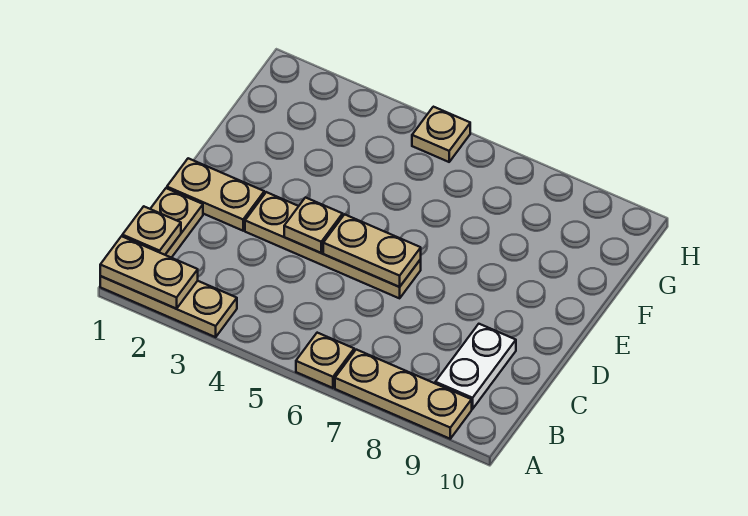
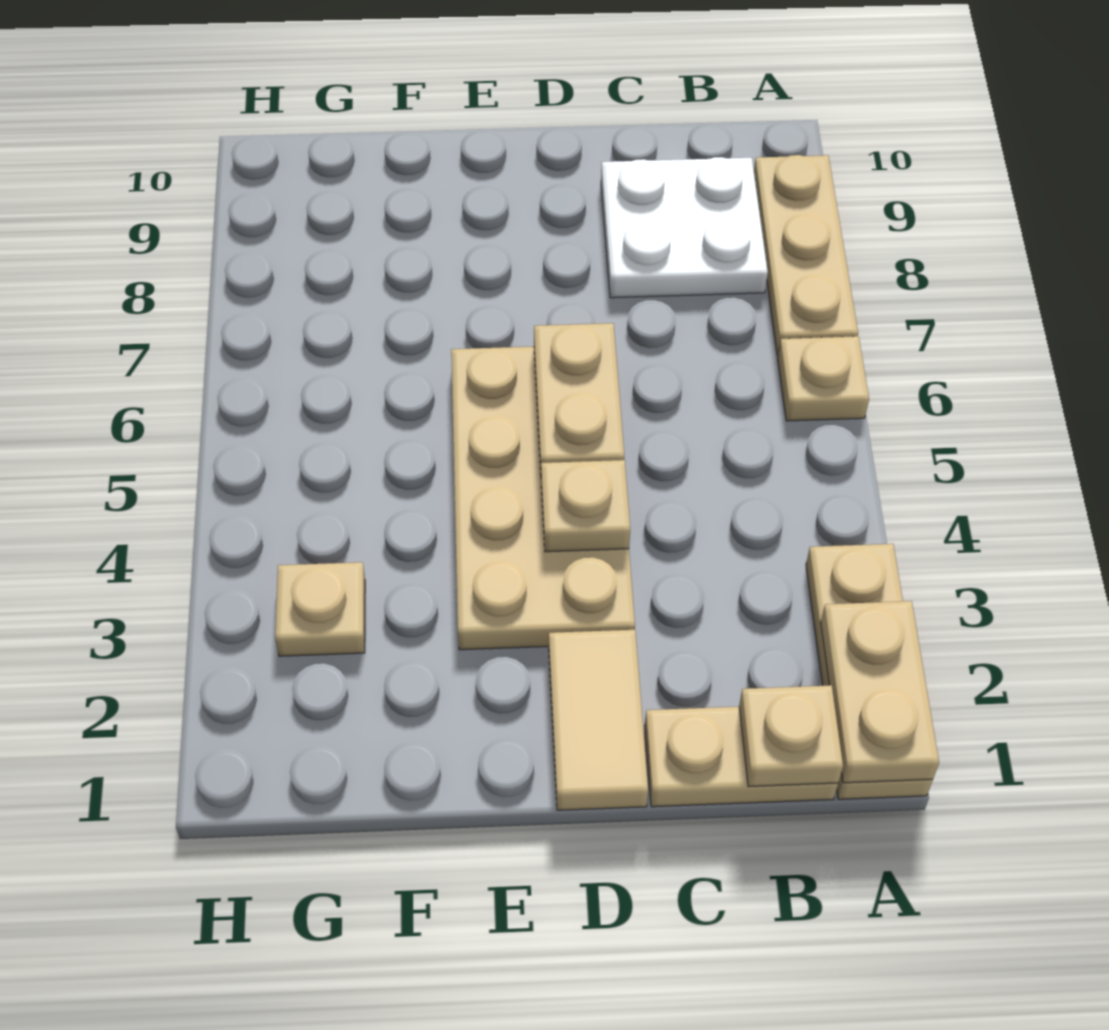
white 1x2 plate [435,324,516,409] -> white 2x2 plate [601,157,768,298]
tan 1x2 plate [167,158,264,231] -> tan 1x2 tile [549,630,648,810]
tan 1x4 plate [245,192,421,298] -> tan 2x4 plate [451,347,635,650]
tan 1x1 plate [412,107,470,162] -> tan 1x1 plate moved to [275,562,365,656]

